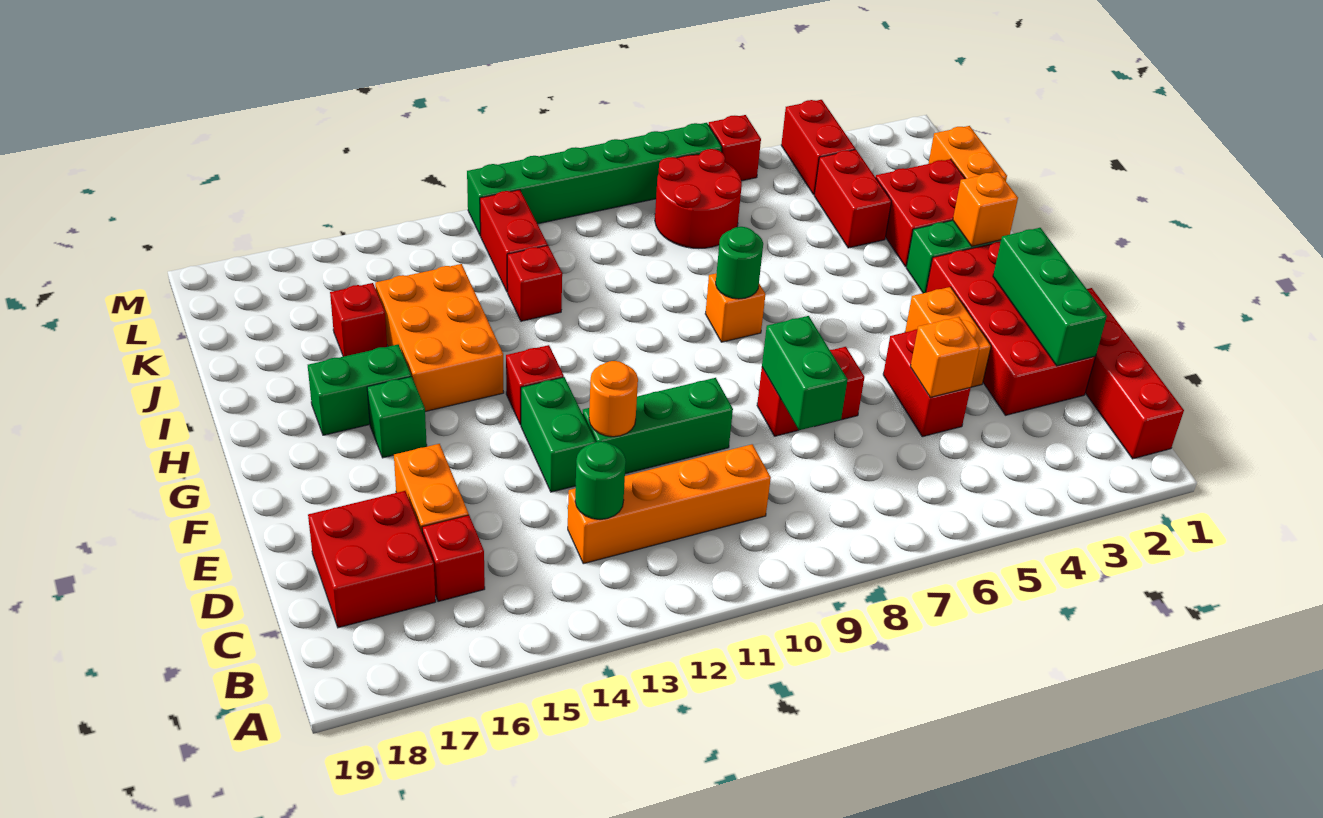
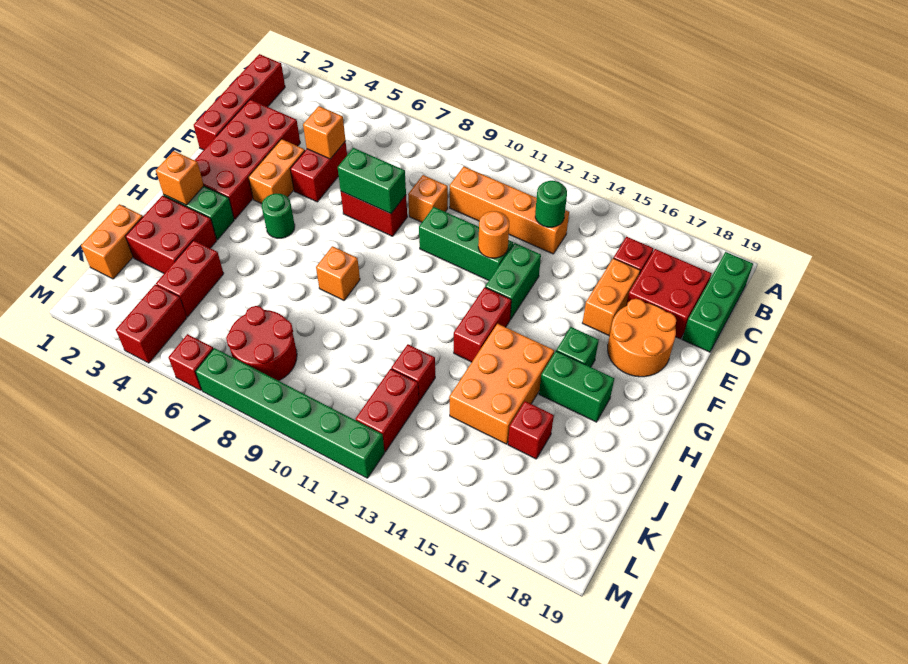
green 1x3 brick [993,228,1107,366] -> green 1x3 brick moved to [682,252,753,352]
green 1x2 brick [762,316,848,430] -> green 1x2 brick turned to [338,148,406,214]
none -> orange 1x1 brick [408,175,448,222]
none -> orange 2x2 round brick [608,299,676,377]
red 1x1 brick [506,345,564,425] -> red 1x2 brick [454,287,511,362]
green 1x1 round brick [716,227,763,299] -> green 1x1 round brick moved to [262,193,295,238]

